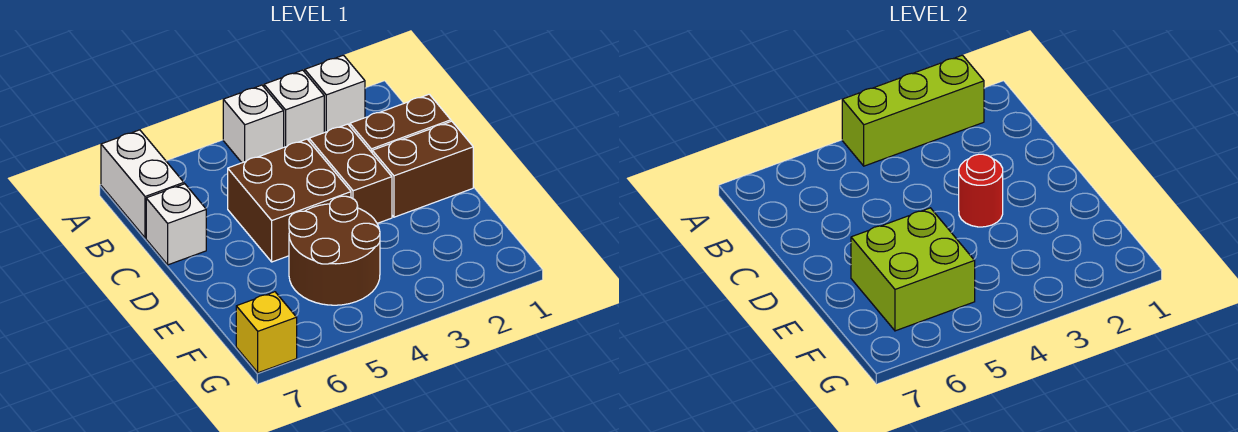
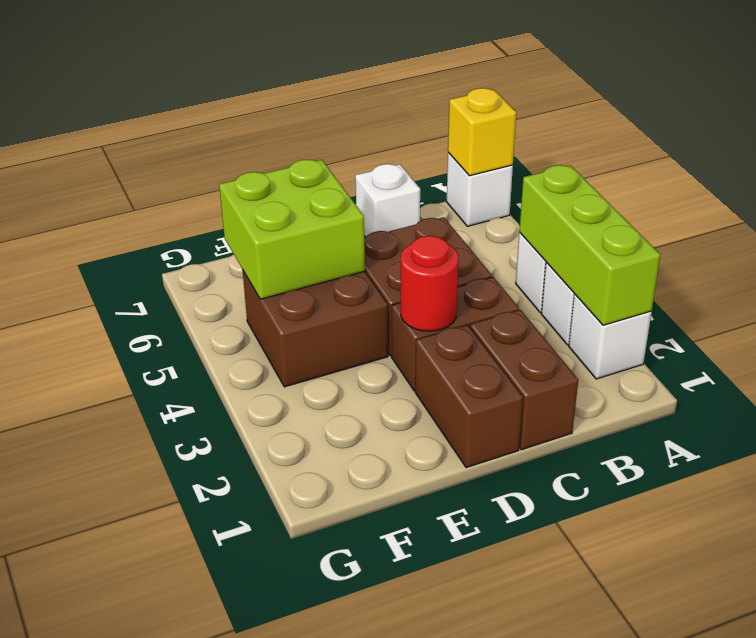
white 1x2 brick [101,130,184,238] -> white 1x1 brick [447,152,513,226]
brown 2x2 round brick [289,196,380,305] -> brown 2x2 brick [243,271,388,387]
yellow 1x1 brick [236,292,297,373] -> yellow 1x1 brick moved to [448,88,516,176]

